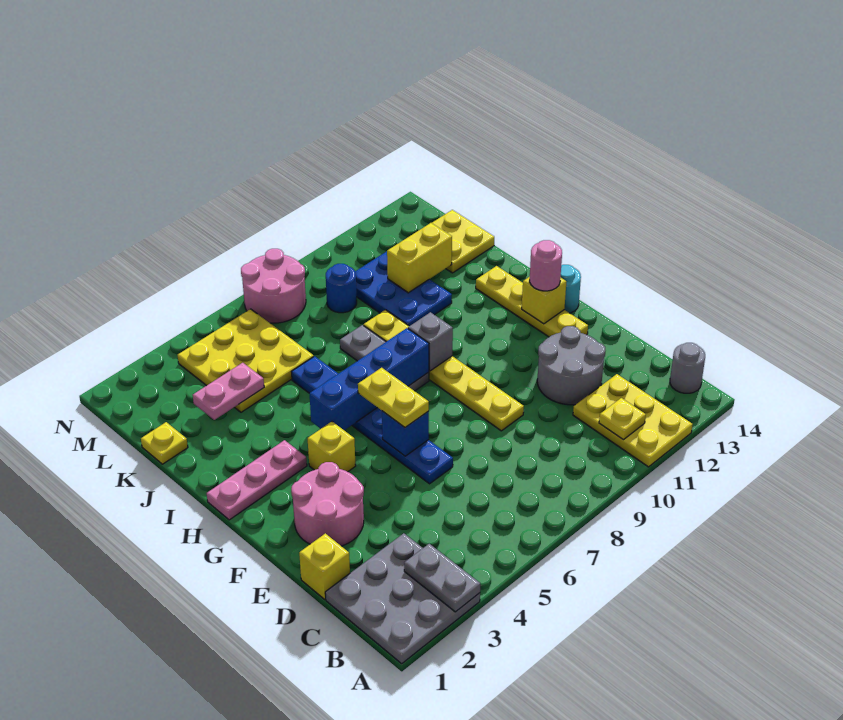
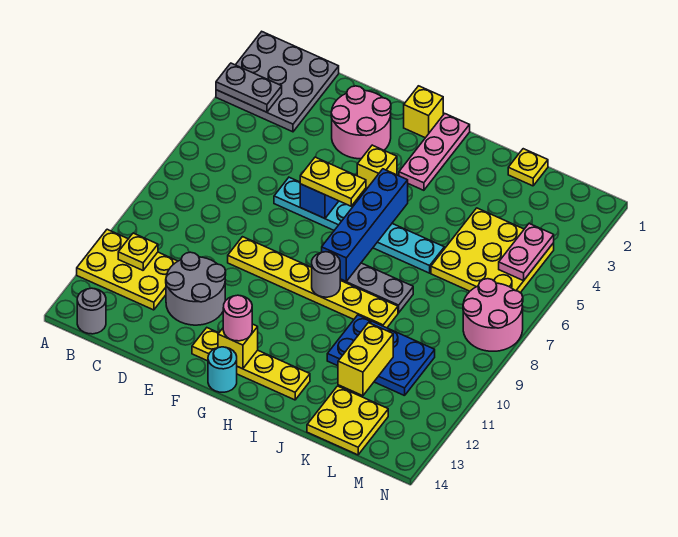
yellow 1x1 brick [299,533,350,599] -> yellow 1x1 brick moved to [404,86,443,138]
blue 1x6 plate [292,356,453,484] -> cyan 1x6 plate [274,177,444,273]
grey 1x1 brick [408,312,453,371] -> grey 1x1 round brick [312,252,340,297]
pink 1x2 plate [193,363,264,420] -> pink 1x2 plate moved to [499,223,554,281]
blue 1x1 round brick [326,264,357,313] -> none

